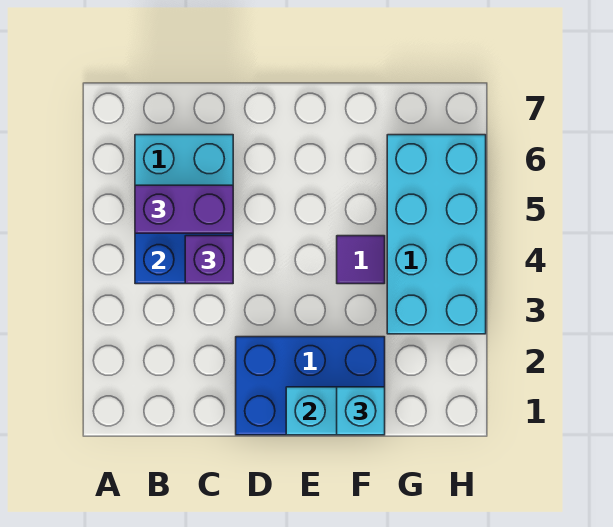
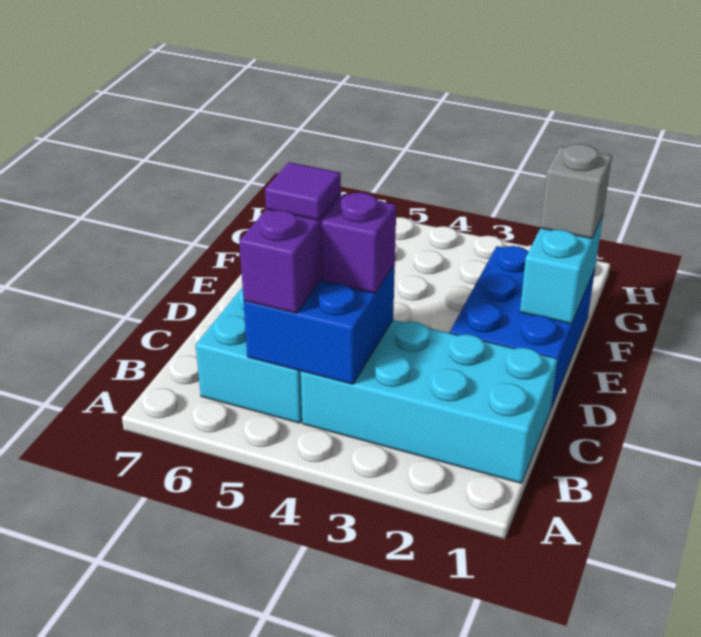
cyan 1x1 brick [337,387,385,435] -> grey 1x1 brick [540,144,612,239]
purple 1x1 tile [337,236,385,284] -> purple 1x1 tile moved to [265,162,341,220]
cyan 2x4 brick [387,135,486,334] -> cyan 2x4 brick moved to [301,320,557,483]

